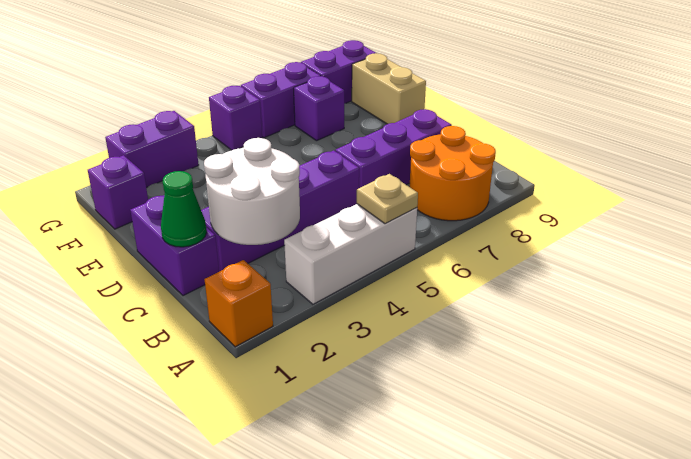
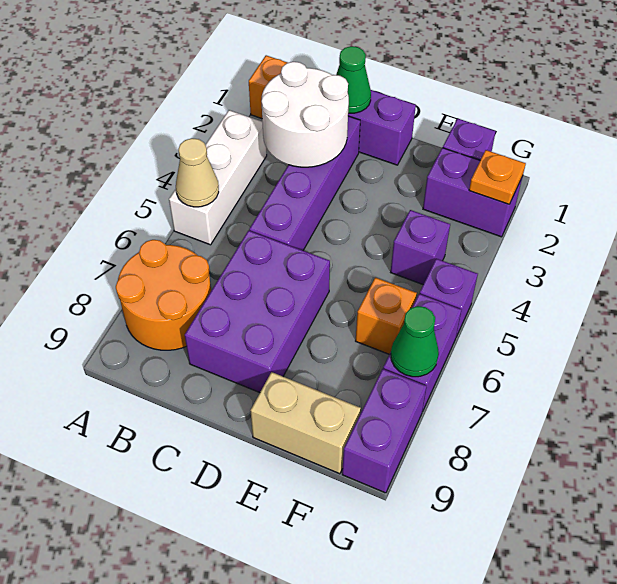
tan 1x1 plate [357,174,418,224] -> tan 1x1 cone [176,138,219,207]
purple 1x3 brick [335,109,452,188] -> purple 2x3 brick [185,230,330,393]
none -> orange 1x1 brick [356,277,417,354]
purple 1x1 brick [294,76,344,141] -> purple 1x1 brick moved to [391,210,450,284]
purple 1x2 brick [105,111,199,188] -> purple 1x2 brick turned to [423,148,523,237]
none -> orange 1x1 plate [469,150,526,204]
none -> green 1x1 cone [391,306,439,377]

